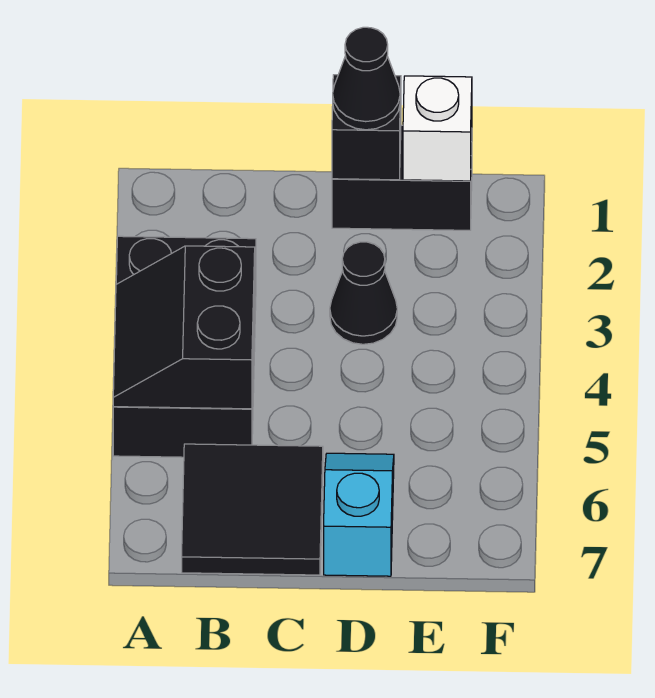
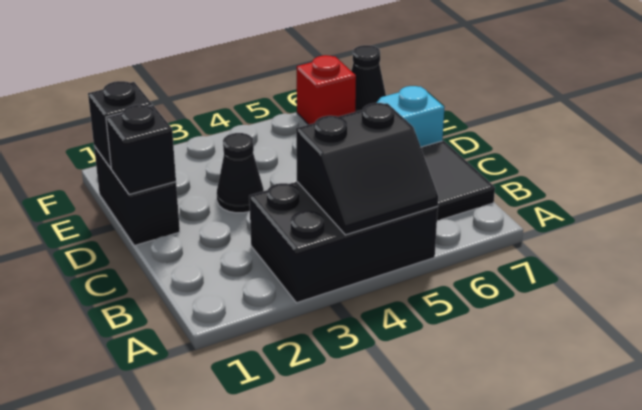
black 1x1 cone [333,27,400,130] -> black 1x1 cone moved to [351,45,386,112]
white 1x1 brick [403,76,472,181] -> black 1x1 brick [88,81,152,168]
none -> red 1x1 brick [297,55,356,125]

